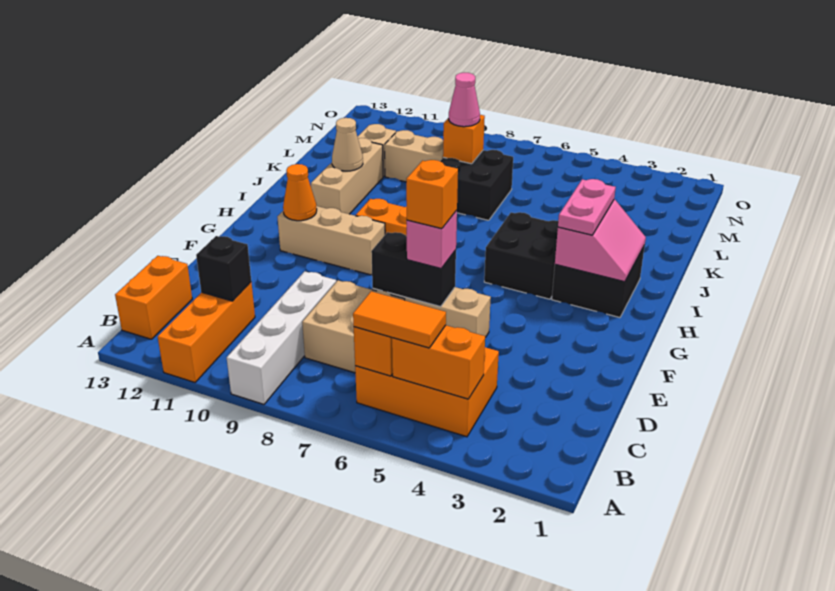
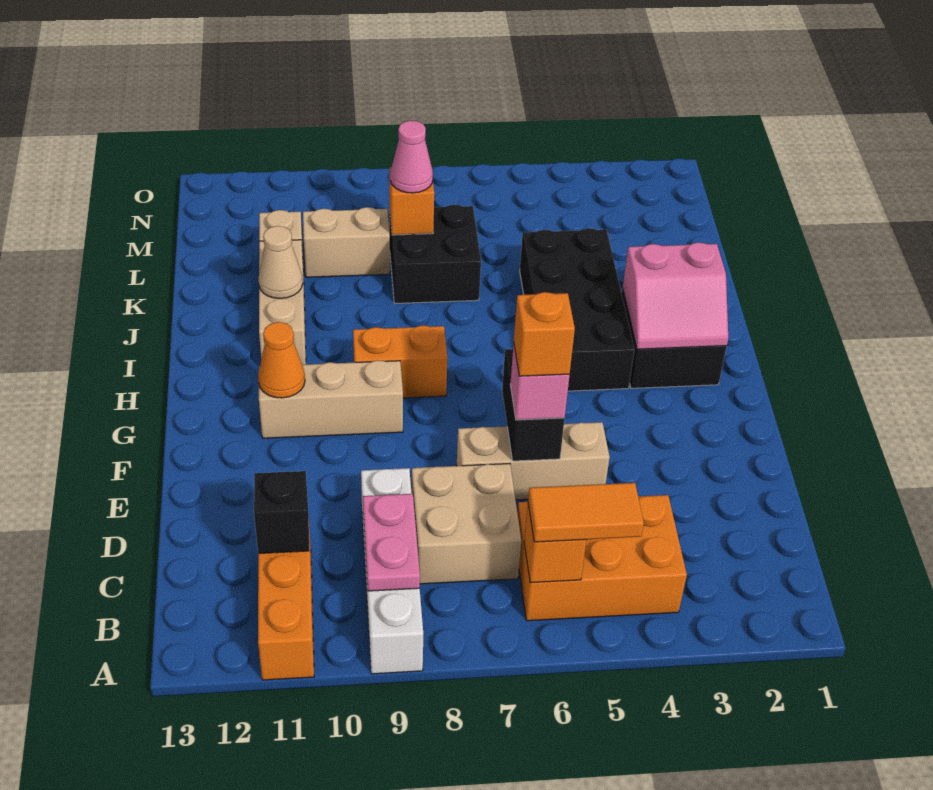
orange 1x2 brick [392,325,485,399] -> none
orange 1x2 brick [115,256,192,339] -> none
black 1x2 brick [371,232,456,307] -> black 1x2 brick turned to [502,349,565,461]
pink 2x2 slope [555,199,646,282] -> pink 2x2 slope turned to [622,242,728,349]
pink 1x2 plate [558,179,616,235] -> pink 1x2 plate moved to [363,494,420,591]
black 2x2 brick [484,212,558,299] -> black 2x4 brick [520,228,635,391]

